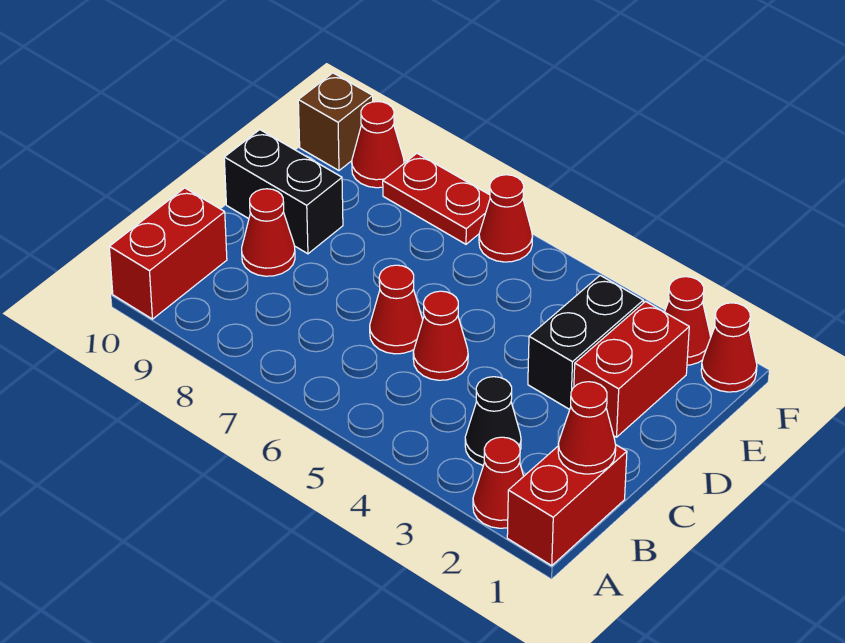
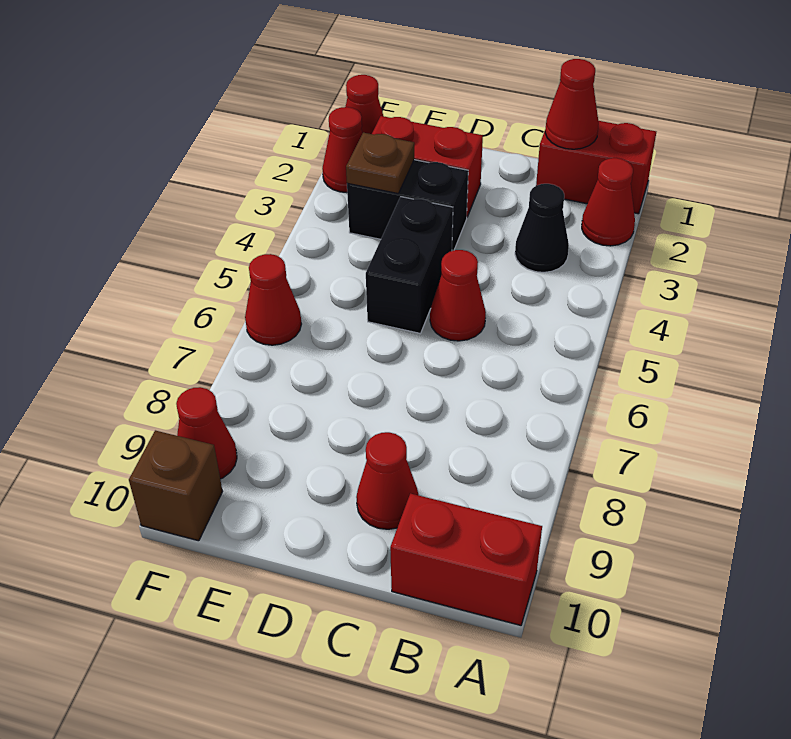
red 1x1 cone [370,265,423,354] -> none
black 1x2 brick [224,130,343,254] -> black 1x2 brick moved to [366,197,453,333]
none -> brown 1x1 plate [346,133,414,194]
red 1x2 plate [383,153,490,244] -> none

